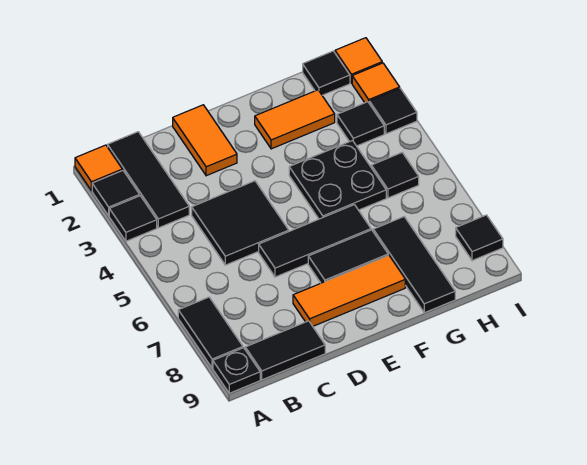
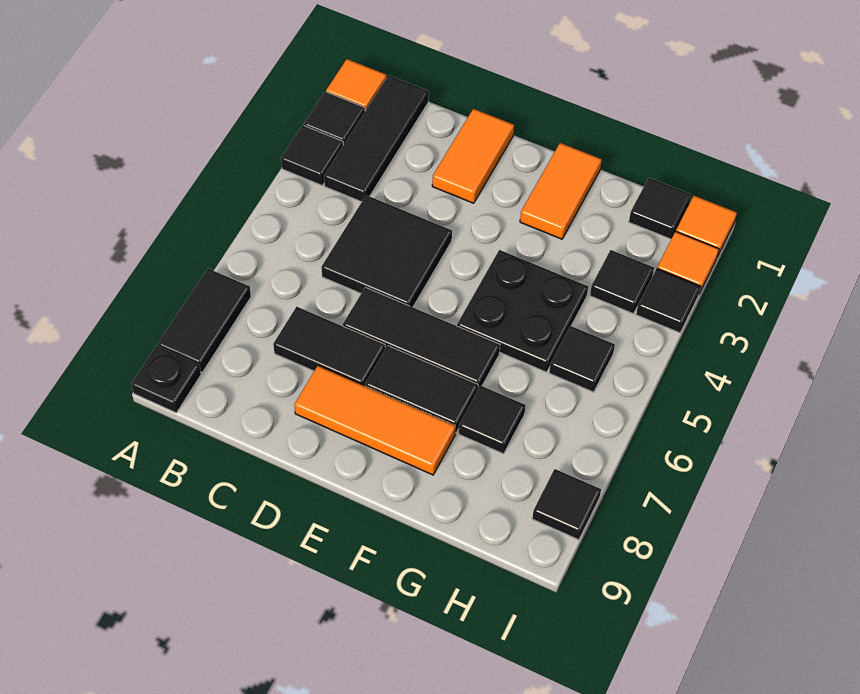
black 1x2 tile [245,321,325,380] -> black 1x2 tile moved to [273,307,385,386]
orange 1x2 tile [255,90,335,149] -> orange 1x2 tile turned to [520,143,602,239]
black 1x3 tile [373,217,455,313] -> black 1x1 tile [459,386,526,454]

